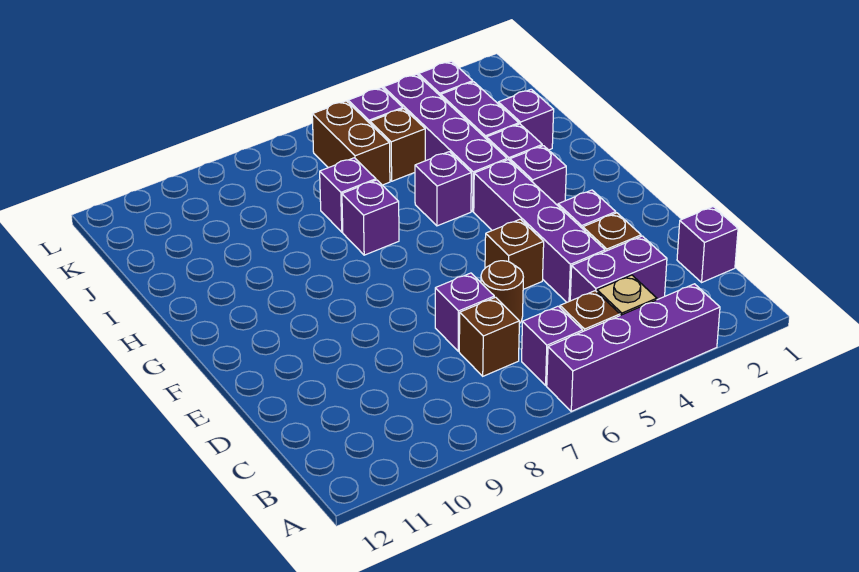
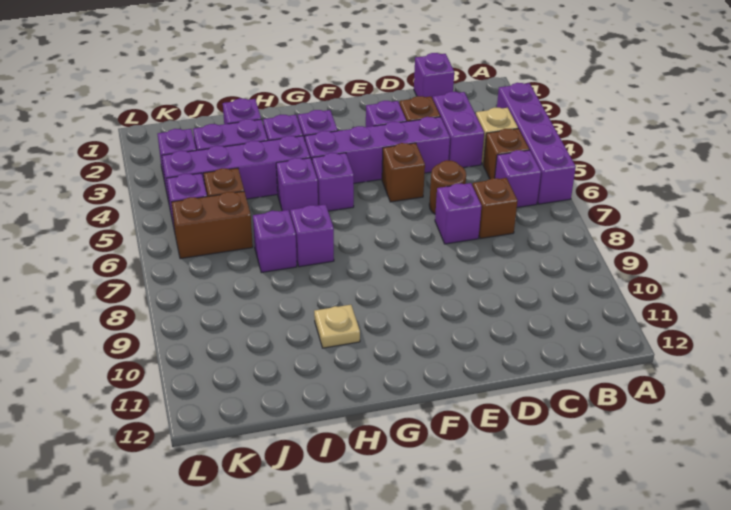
none -> purple 1x1 brick [312,153,354,211]
none -> tan 1x1 plate [314,305,360,348]

